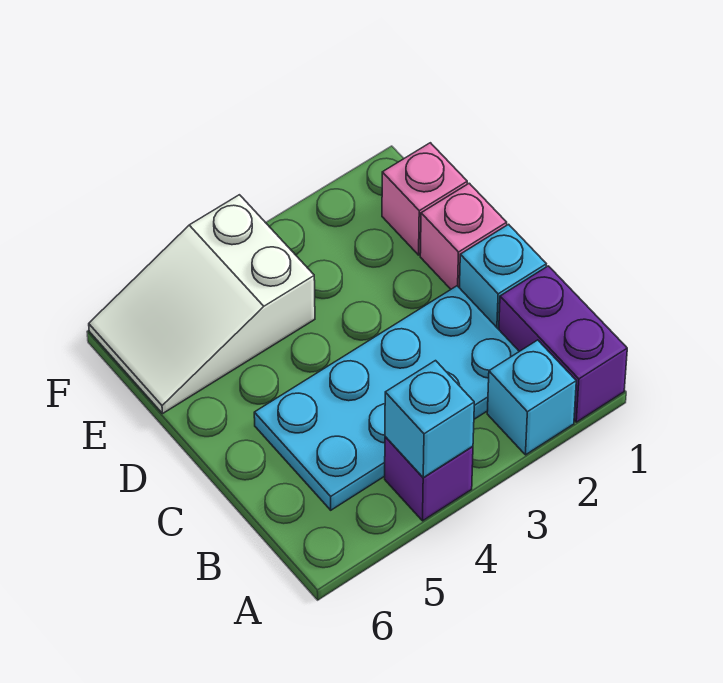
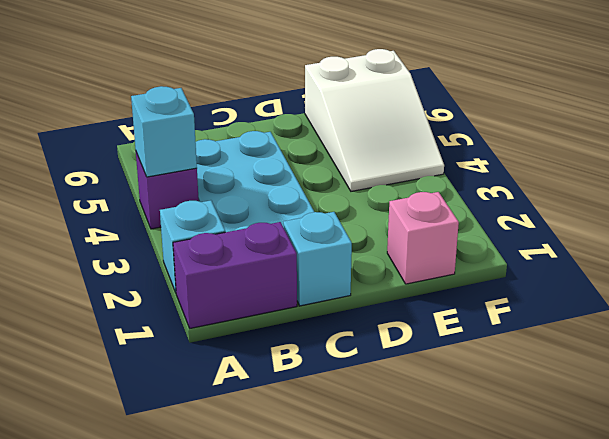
pink 1x1 brick [420,183,507,289] -> none
white 2x3 slope [89,195,315,413] -> white 2x3 slope turned to [305,49,444,191]

